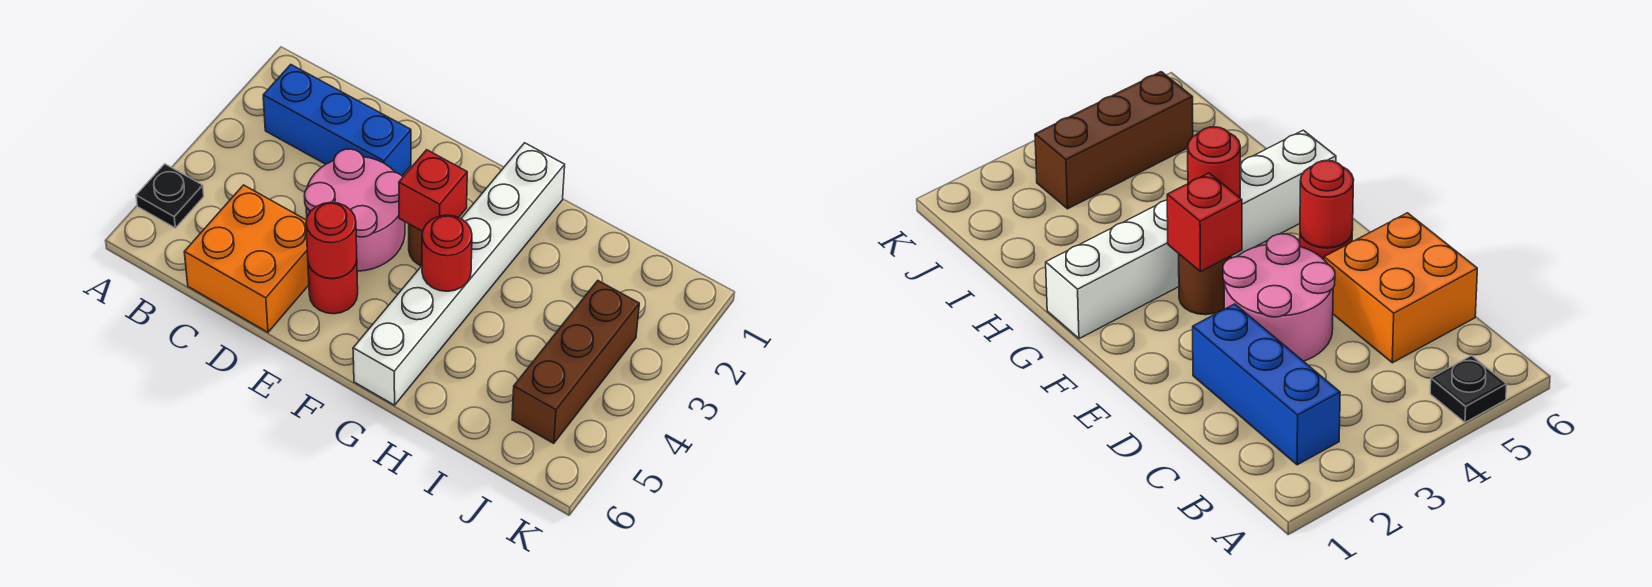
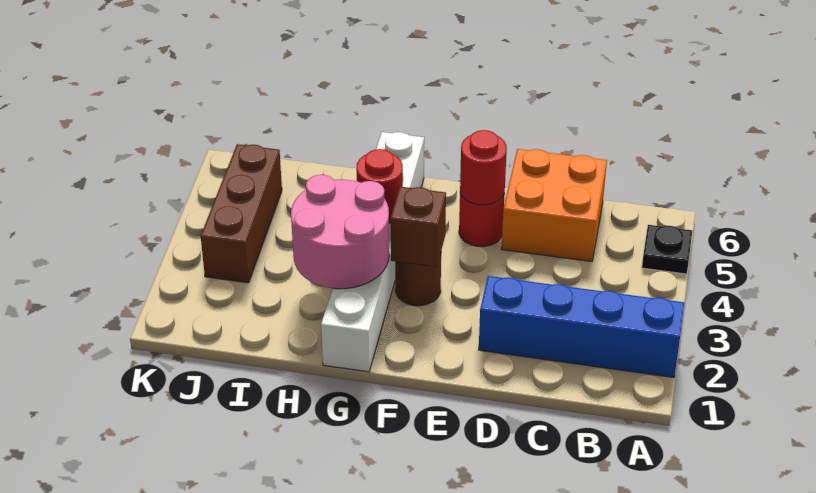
blue 1x3 brick [263,65,411,176] -> blue 1x4 brick [479,276,684,378]
pink 2x2 round brick [304,149,405,271] -> pink 2x2 round brick moved to [291,175,389,289]
red 1x1 brick [399,150,467,231] -> brown 1x1 brick [391,187,446,267]

